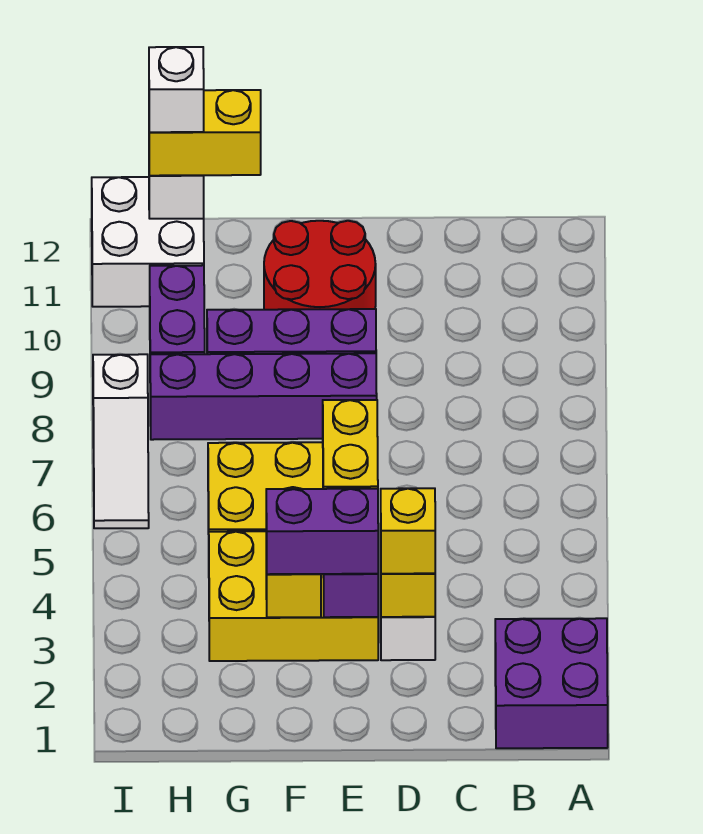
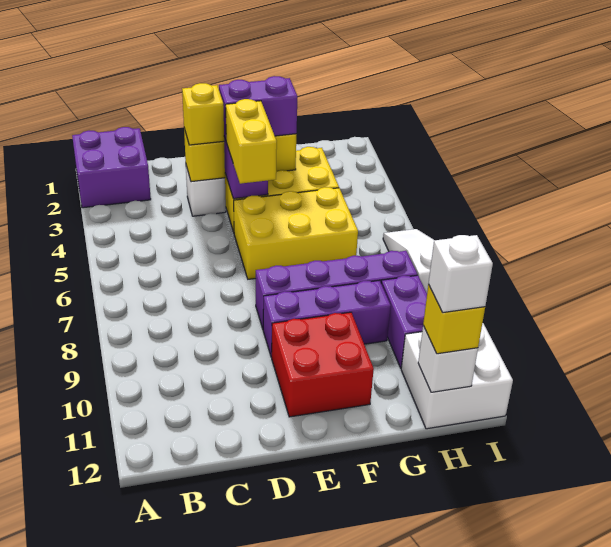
red 2x2 round brick [264,221,376,310] -> red 2x2 brick [271,312,374,417]
yellow 1x2 brick [149,90,261,176] -> yellow 1x1 brick [423,284,485,354]

